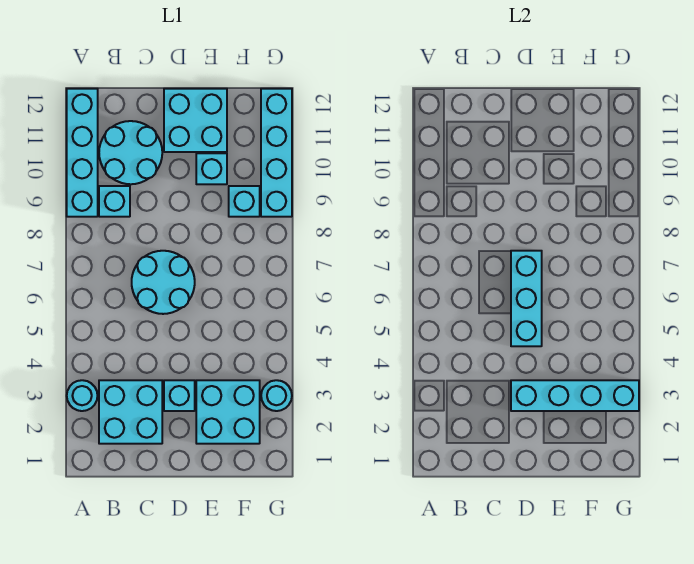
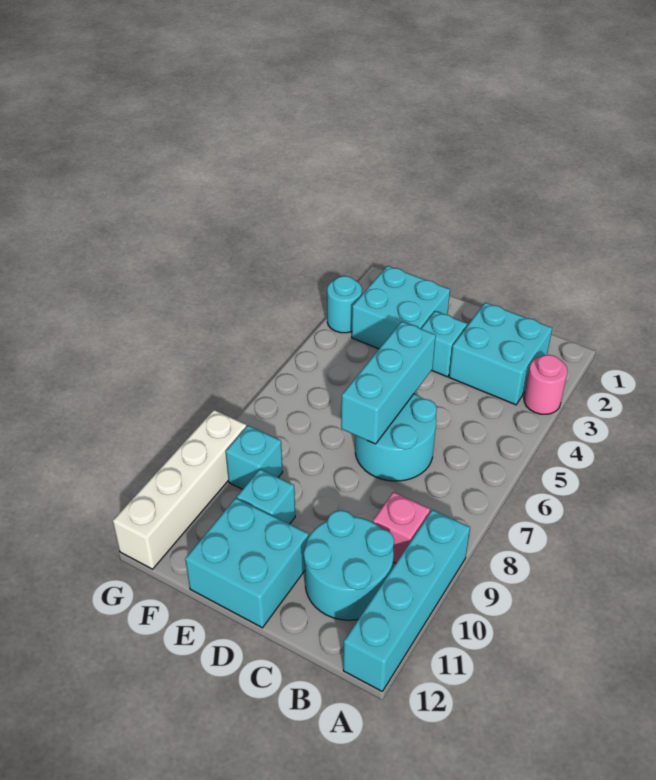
cyan 1x1 round brick [67,380,98,411] -> pink 1x1 round brick [524,355,567,414]
cyan 1x1 brick [99,186,130,217] -> pink 1x1 brick [373,492,430,563]
cyan 1x4 brick [511,380,639,411] -> none
cyan 1x4 brick [261,89,292,217] -> white 1x4 brick [113,410,246,569]

